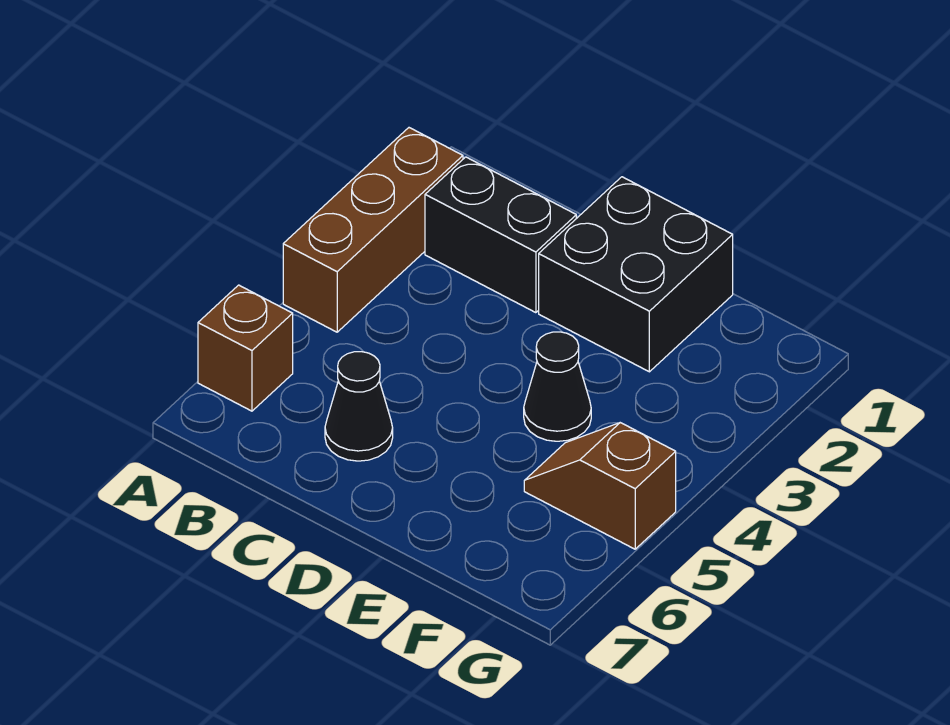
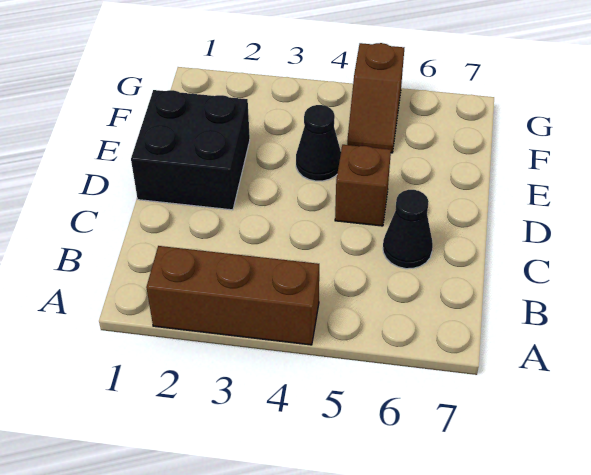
brown 1x1 brick [198,285,293,411] -> brown 1x1 brick moved to [335,145,391,226]
black 1x2 brick [425,157,576,313] -> none

